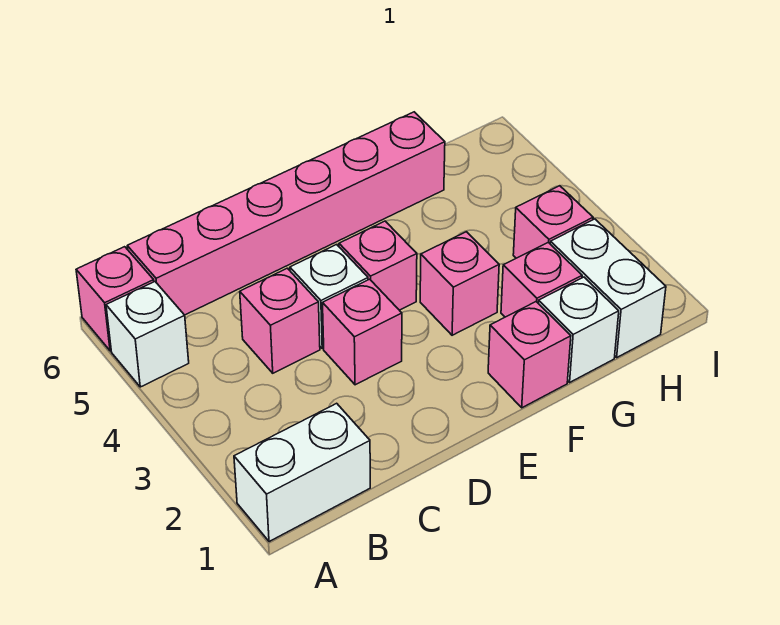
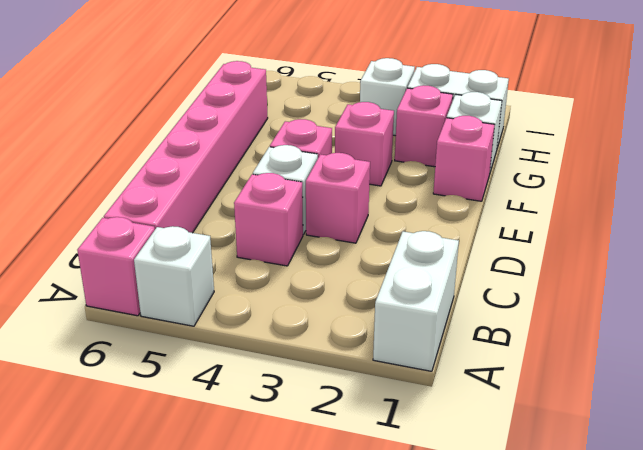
pink 1x1 brick [513,186,593,258] -> white 1x1 brick [360,58,415,136]

